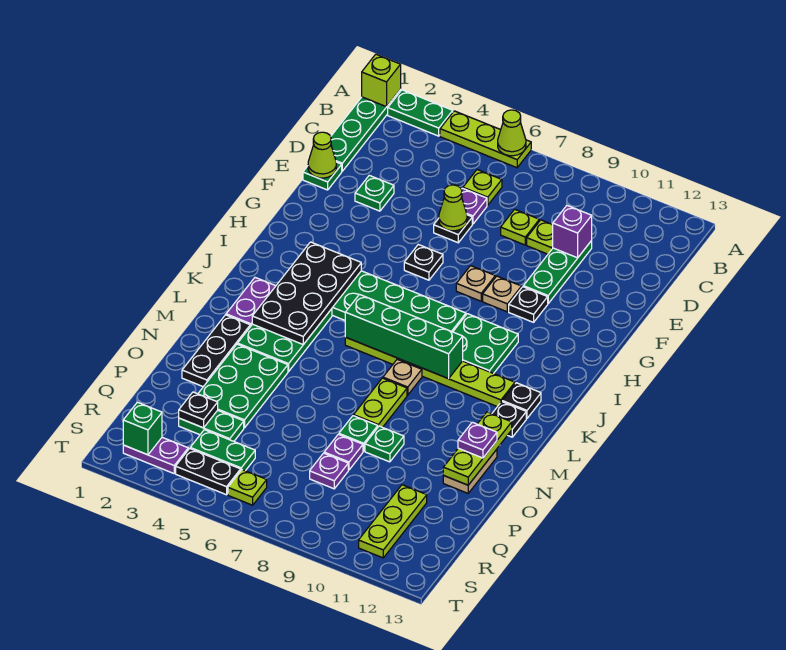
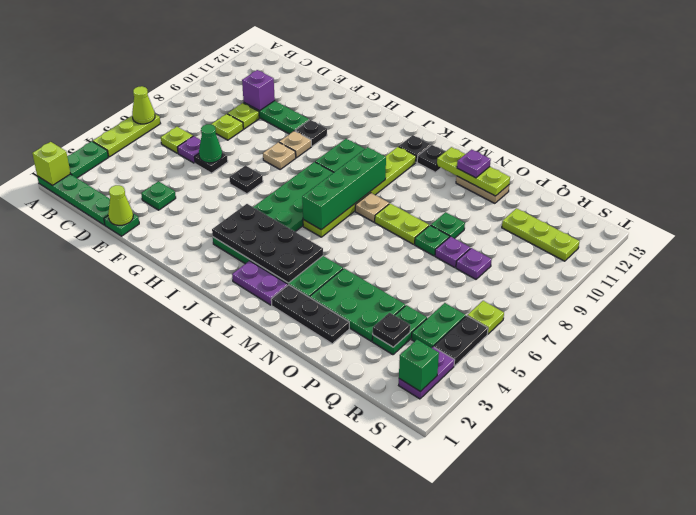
lime 1x1 cone [439,185,467,231] -> green 1x1 cone [199,124,222,163]

